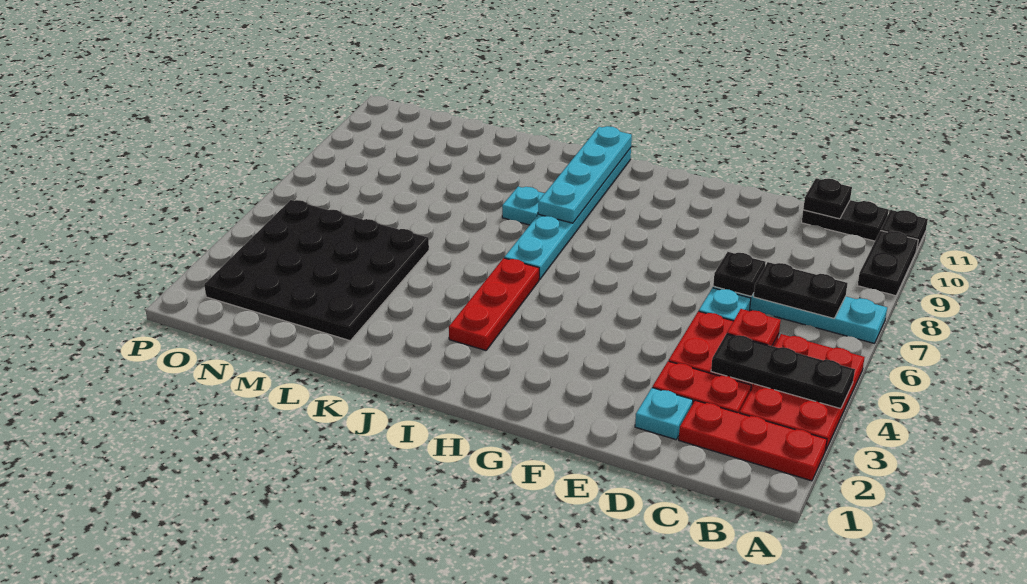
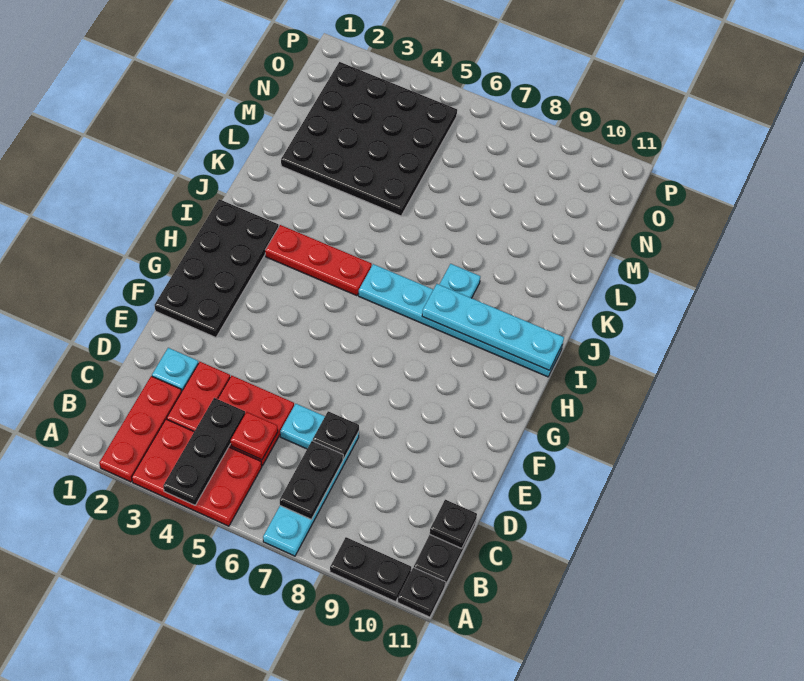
none -> black 2x4 plate [155,199,279,338]

